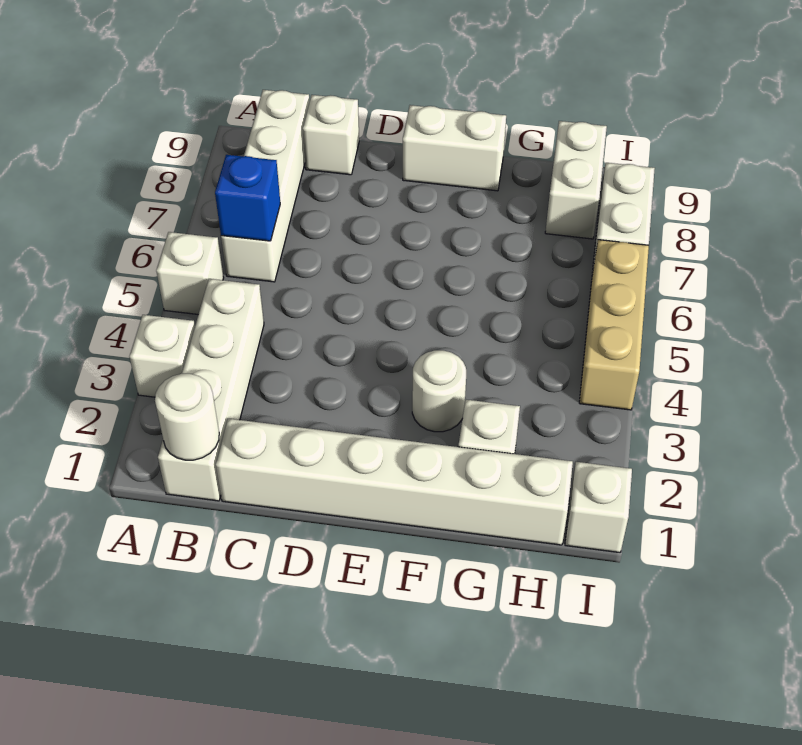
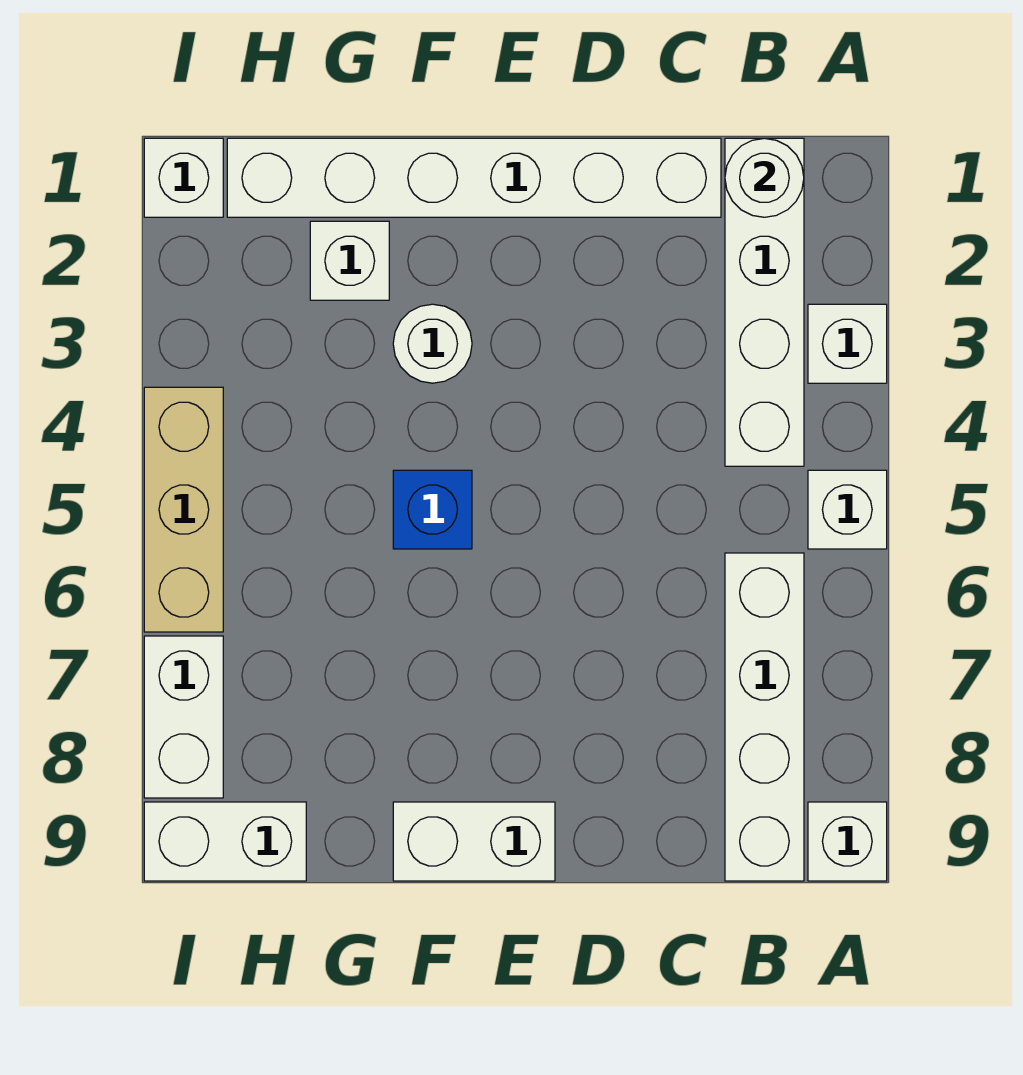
blue 1x1 brick [215,155,280,241] -> blue 1x1 brick moved to [393,470,472,549]
white 1x1 brick [303,95,359,175] -> white 1x1 brick moved to [808,802,887,881]
white 1x2 brick [545,121,607,239] -> white 1x2 brick turned to [144,802,306,881]

